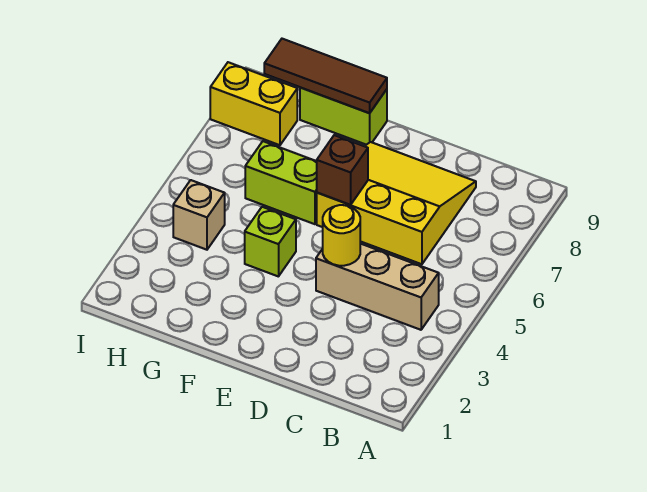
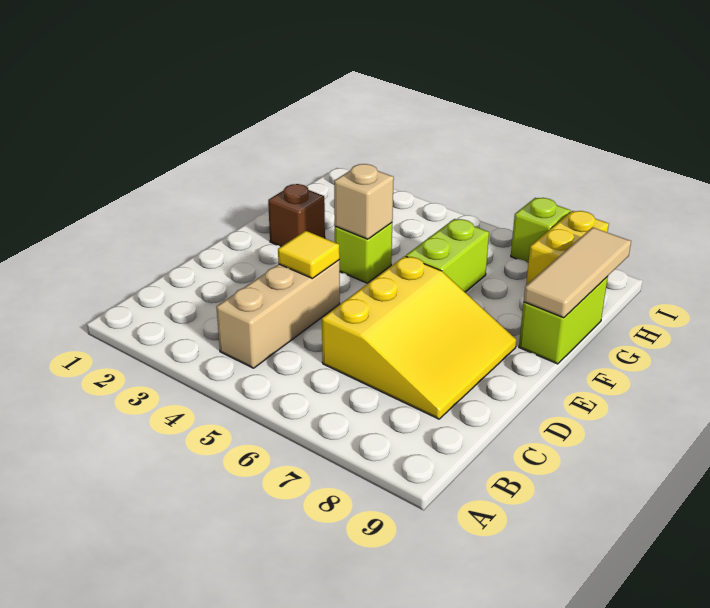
yellow 1x1 round brick [323,205,360,266] -> yellow 1x1 tile [278,231,340,279]
brown 1x1 brick [317,135,368,205] -> brown 1x1 brick moved to [268,184,325,247]
brown 1x3 tile [264,39,387,113] -> tan 1x3 tile [524,227,631,318]
tan 1x1 brick [173,180,225,250] -> tan 1x1 brick moved to [334,164,394,239]
none -> lime 1x1 brick [511,198,570,263]

